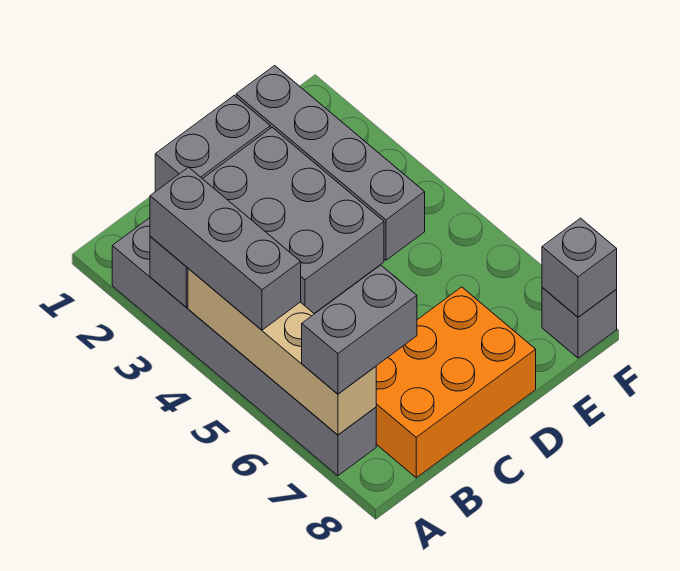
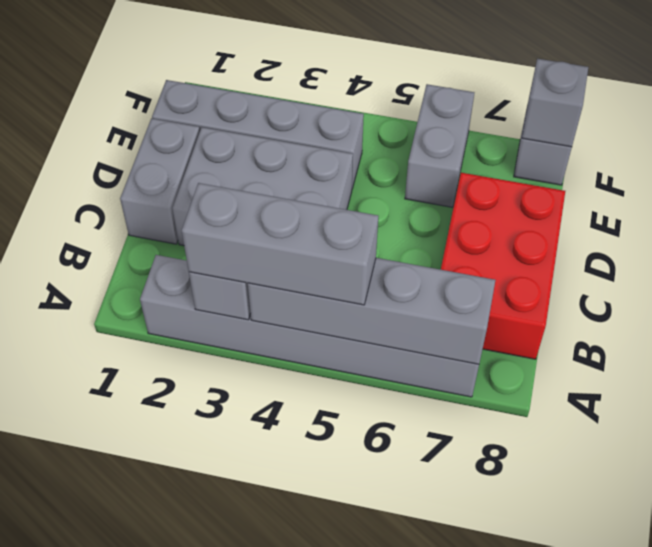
tan 1x4 brick [188,268,376,435] -> grey 1x4 brick [248,258,495,364]
grey 1x2 brick [302,265,417,394] -> grey 1x2 brick moved to [405,84,474,207]
orange 2x3 brick [376,287,536,478] -> red 2x3 brick [441,173,565,359]

